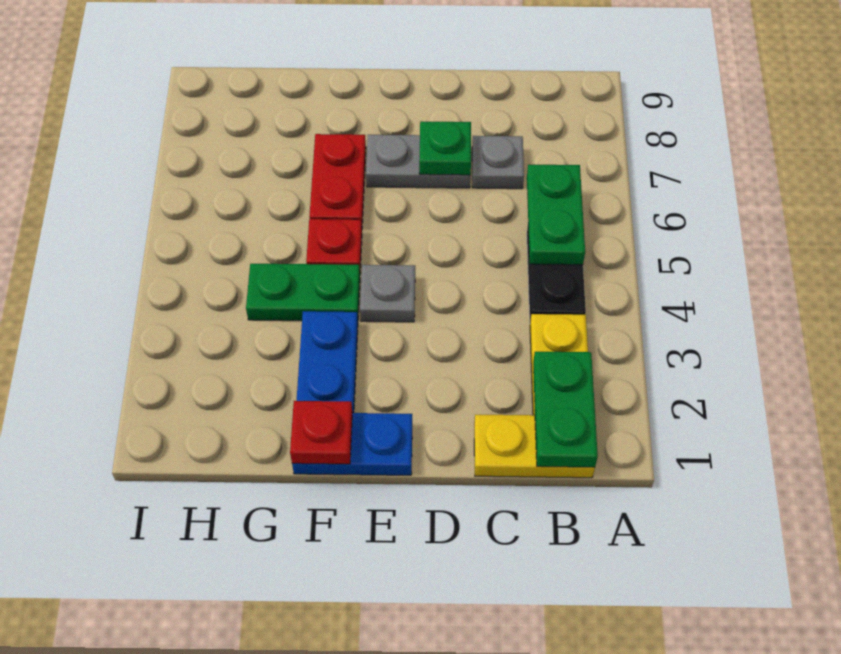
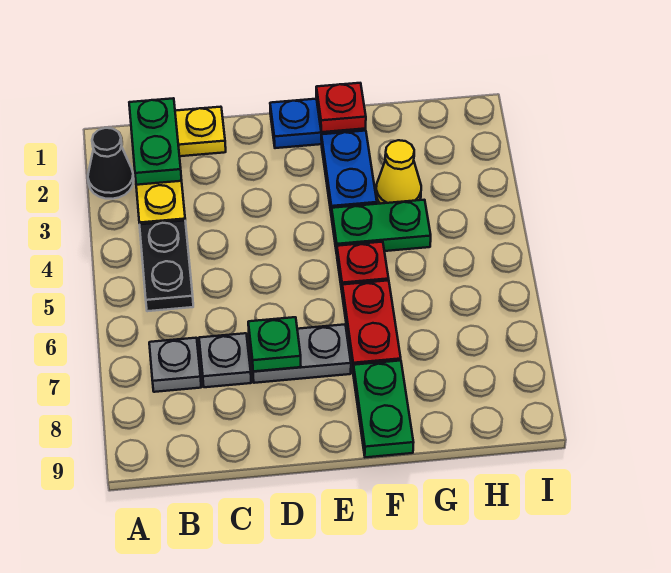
none -> black 1x1 cone [88,128,134,199]
green 1x2 plate [527,165,585,265] -> green 1x2 plate moved to [353,361,414,457]
grey 1x1 plate [360,265,415,322] -> grey 1x1 plate moved to [149,338,201,392]
none -> yellow 1x1 cone [376,140,421,204]

